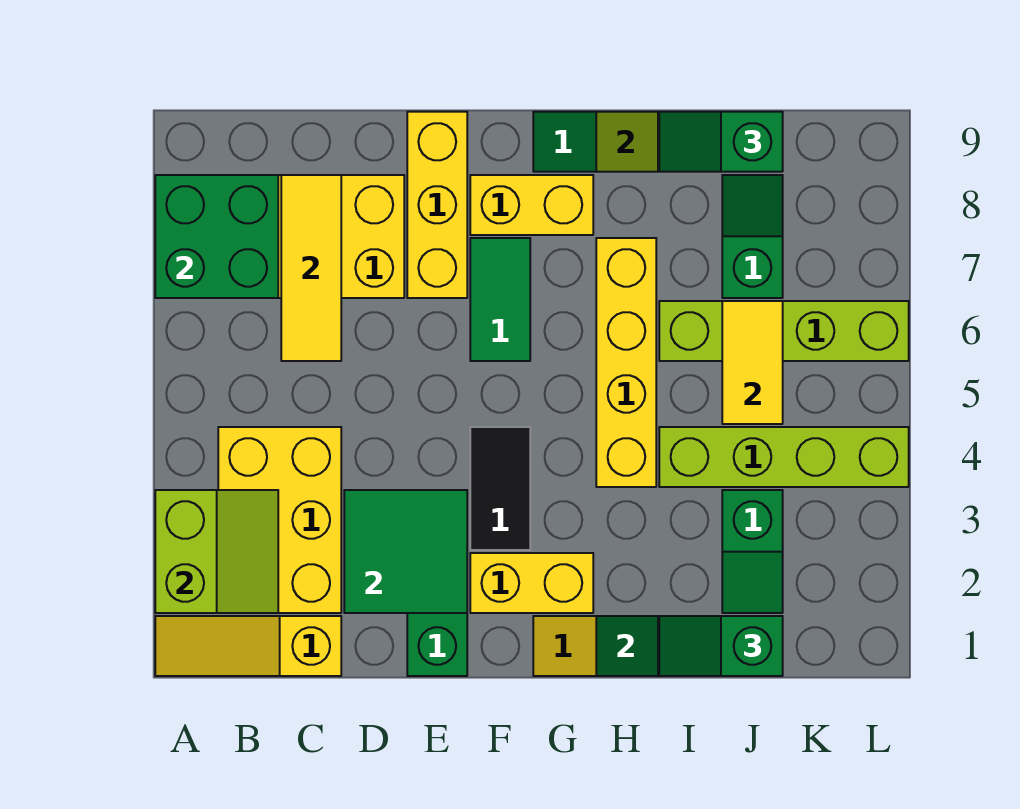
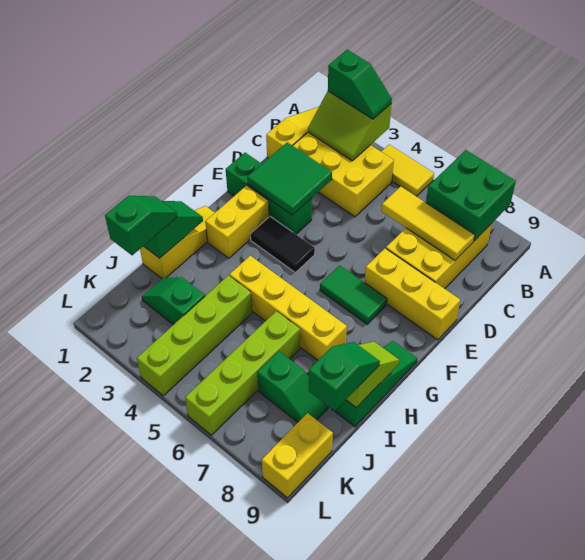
none -> green 1x2 slope [328,50,392,119]
yellow 1x2 brick [470,175,593,235] -> yellow 1x2 brick moved to [262,413,333,498]
yellow 1x2 tile [722,301,783,424] -> yellow 1x2 tile moved to [381,145,434,196]

